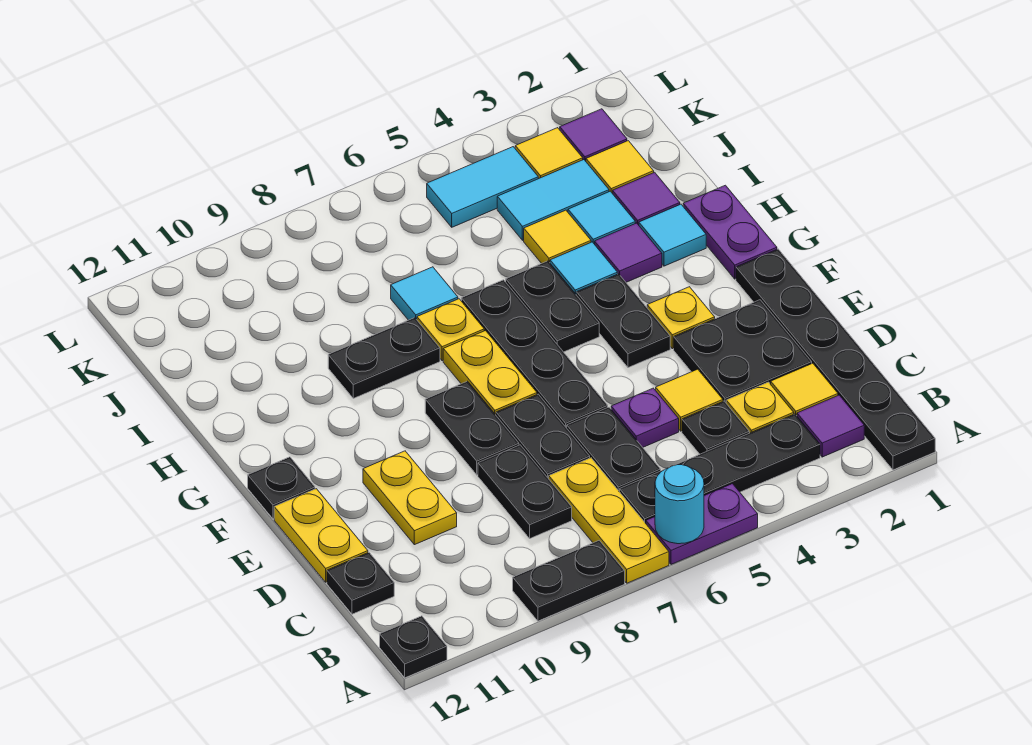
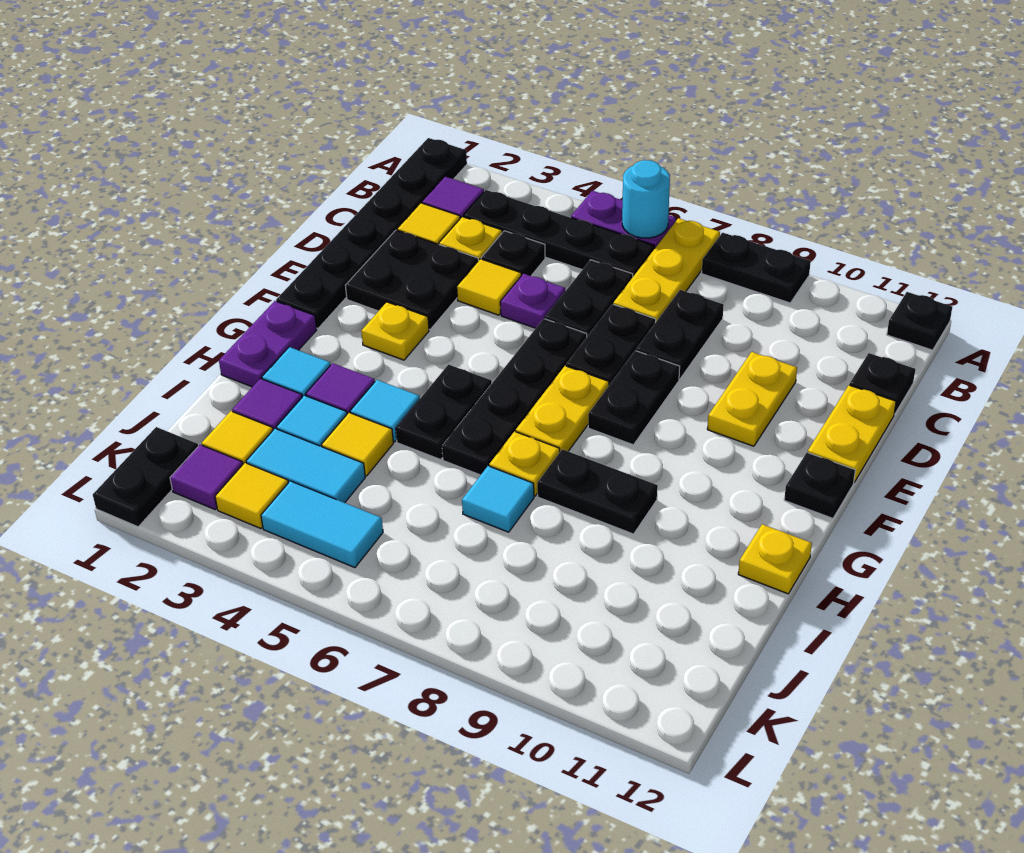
black 1x2 plate [576,274,670,368] -> black 1x2 plate moved to [93,427,198,527]
none -> yellow 1x1 plate [738,524,812,594]

